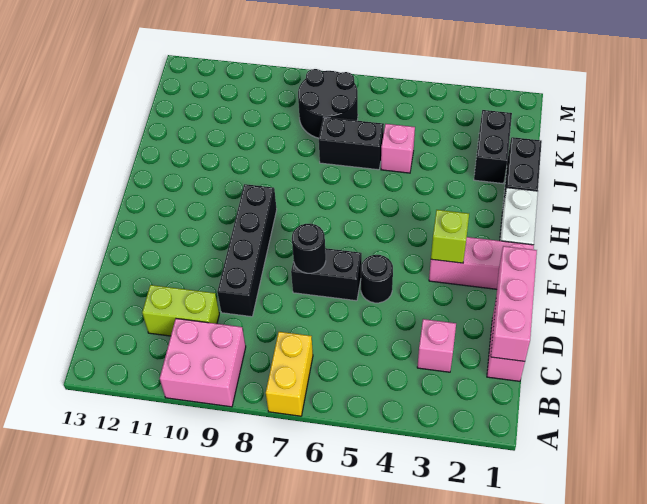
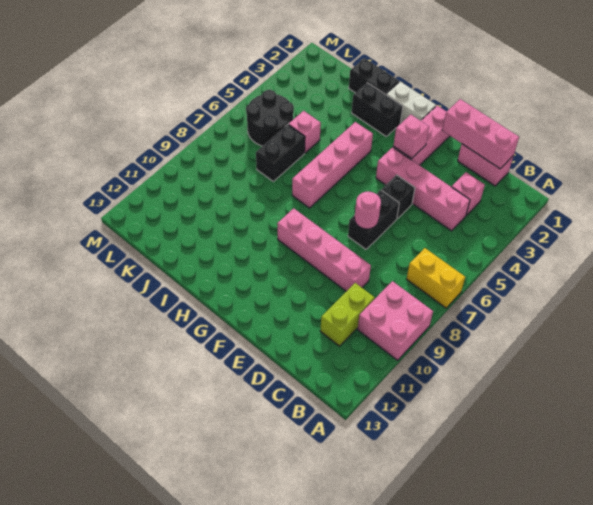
none -> pink 1x4 brick [376,147,470,231]
black 1x4 brick [217,184,277,317] -> pink 1x4 brick [277,208,371,291]
black 1x1 round brick [361,255,393,303] -> black 1x1 brick [382,175,415,219]
black 1x1 round brick [292,224,326,273] -> pink 1x1 round brick [355,192,381,229]
lime 1x1 brick [431,210,469,263] -> pink 1x1 brick [394,115,429,159]
none -> pink 1x4 brick [292,122,373,208]
black 1x2 brick [474,110,512,184] -> black 1x2 brick moved to [352,83,403,136]
black 2x2 round brick [298,69,358,138] -> black 2x2 round brick moved to [246,90,294,146]

